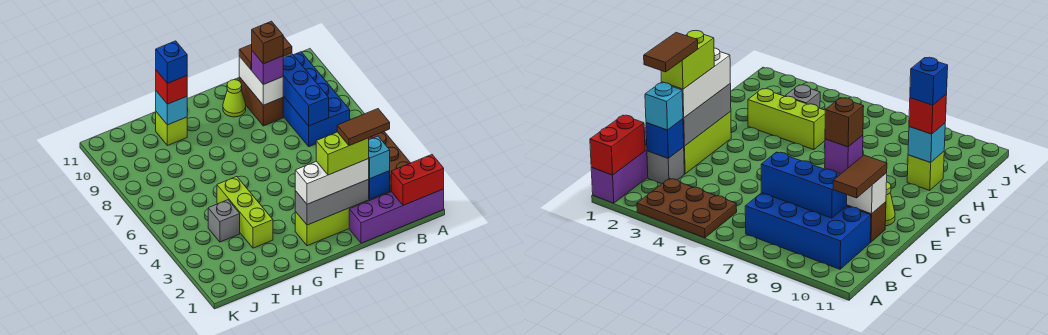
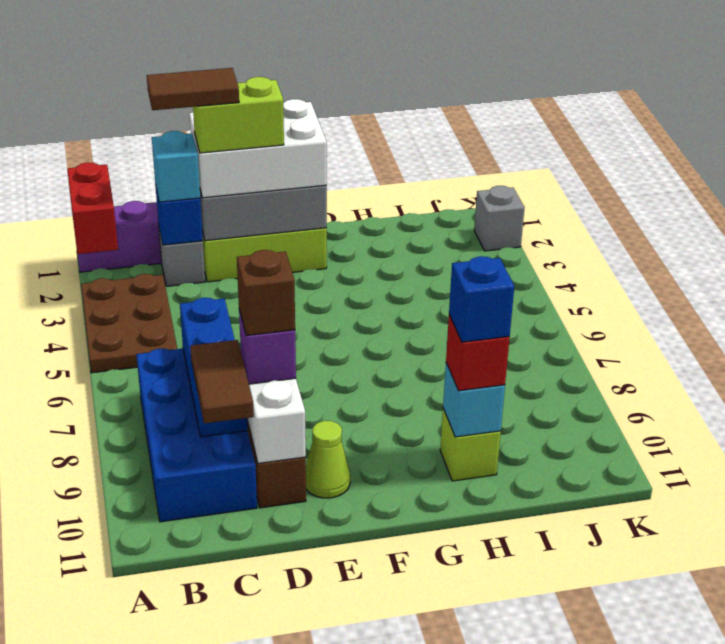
red 1x2 brick [391,155,444,205] -> red 1x2 brick turned to [67,162,118,254]
brown 1x2 tile [239,36,292,70] -> brown 1x2 tile turned to [190,340,254,423]
white 1x3 brick [295,159,369,204] -> white 2x3 brick [189,99,327,198]
lime 1x3 brick [217,177,273,248] -> none
grey 1x1 brick [208,200,240,242] -> grey 1x1 brick moved to [474,186,525,251]

